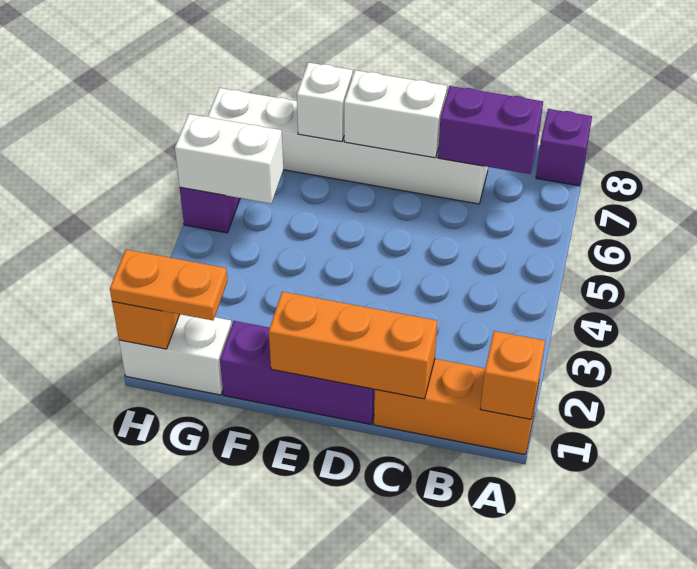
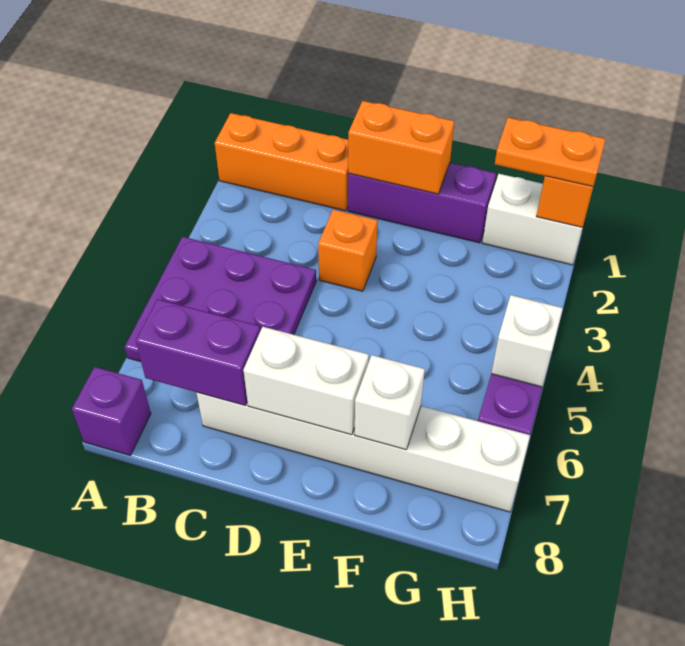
orange 1x1 brick [480,331,545,419] -> orange 1x1 brick moved to [318,210,378,291]
none -> purple 3x3 plate [125,237,316,362]
orange 1x3 brick [269,292,437,399] -> orange 1x2 brick [348,101,454,194]
white 1x2 brick [175,114,283,203] -> white 1x1 brick [491,295,563,387]

